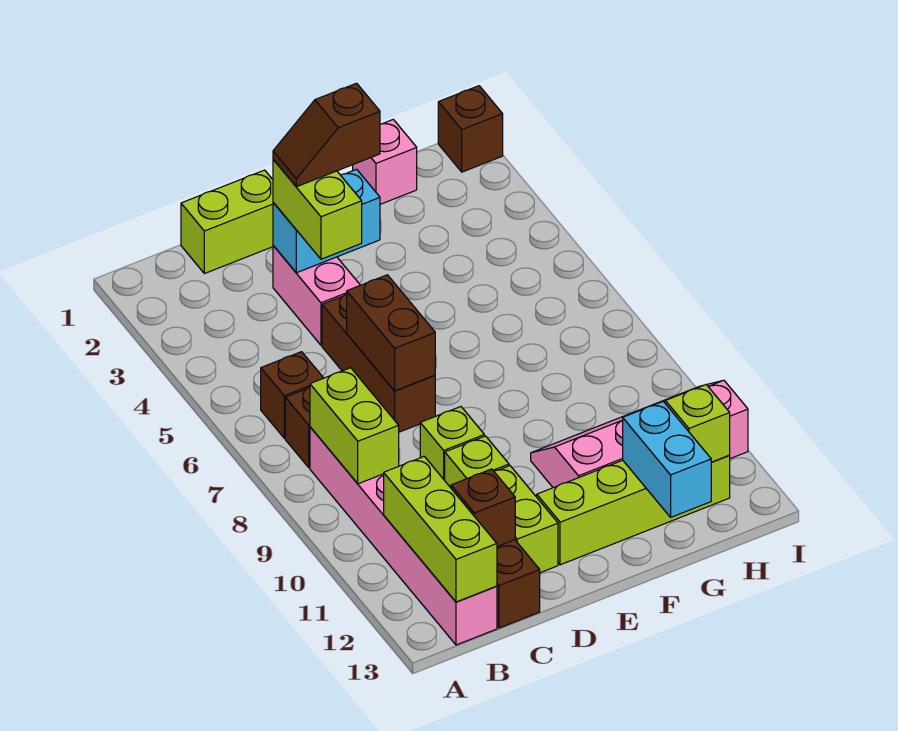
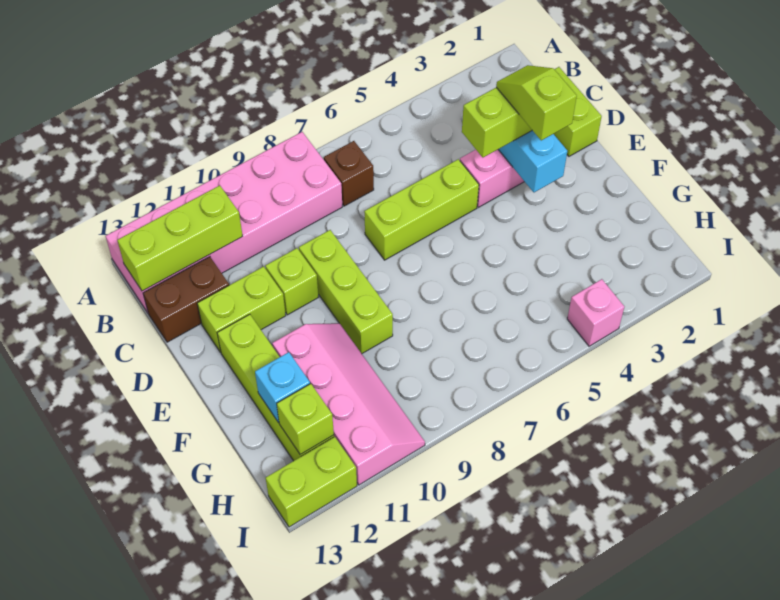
brown 1x1 brick [261,352,323,438] -> none
pink 1x6 brick [310,427,497,645] -> pink 2x6 brick [106,132,342,313]
lime 1x2 brick [310,368,399,484] -> lime 1x2 brick moved to [266,437,357,527]
brown 1x1 brick [451,469,515,547] -> none
brown 1x2 slope [273,83,380,187] -> lime 1x2 slope [496,65,577,141]
brown 1x3 brick [322,294,435,432] -> lime 1x3 brick [364,159,479,260]
brown 1x2 brick [347,275,435,391] -> none
lime 1x1 brick [420,407,484,480] -> lime 1x3 brick [299,230,393,353]
pink 1x1 brick [353,119,417,204] -> pink 1x1 brick moved to [567,279,624,346]
cyan 1x2 brick [622,401,711,517] -> cyan 1x1 brick [255,352,310,423]
brown 1x1 brick [438,86,503,172] -> none

